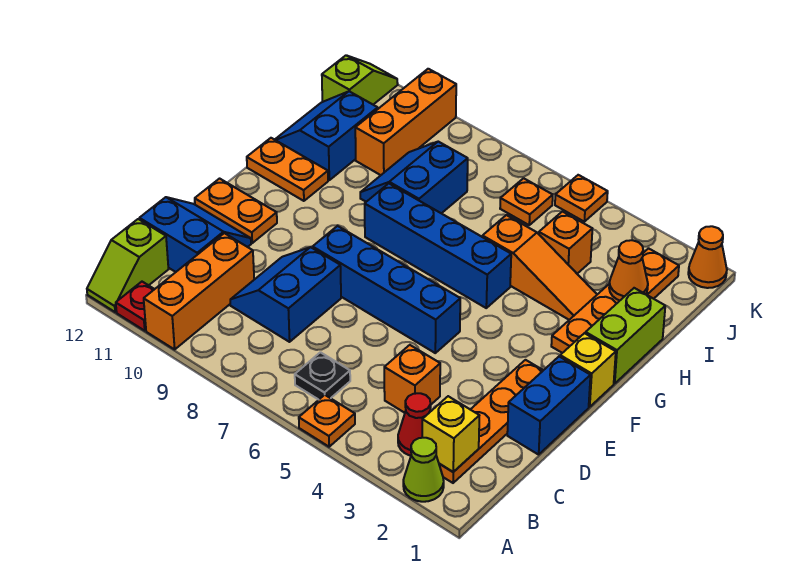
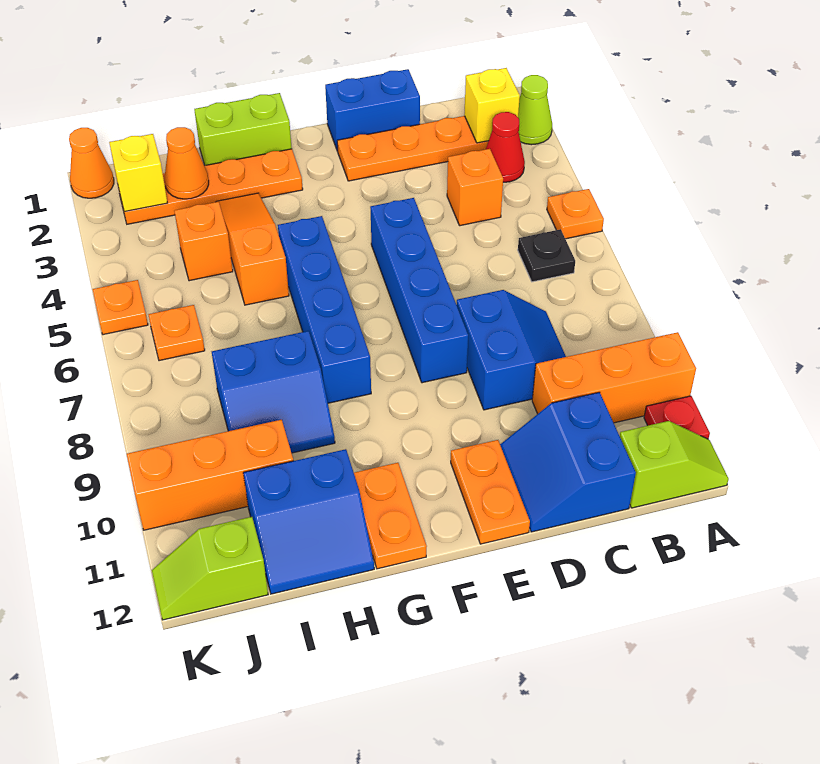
blue 2x2 slope [230,247,341,342] -> blue 2x2 slope turned to [457,290,566,410]
yellow 1x1 brick [560,333,616,407] -> yellow 1x1 brick moved to [109,134,167,212]

